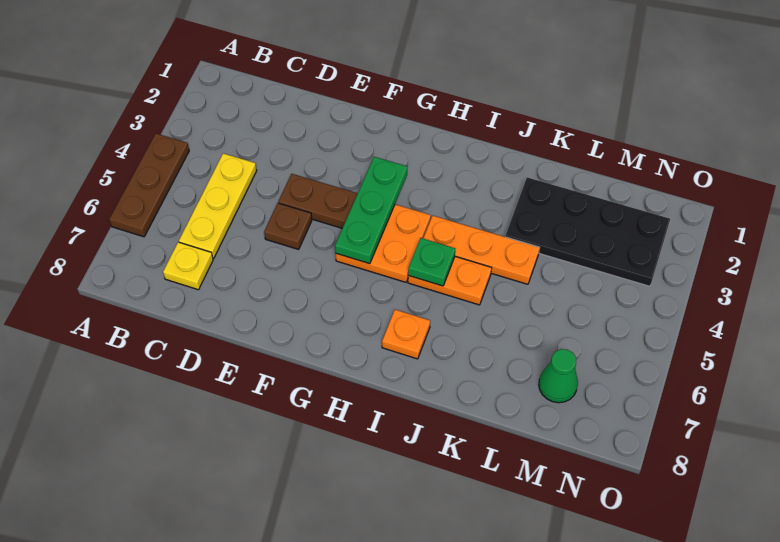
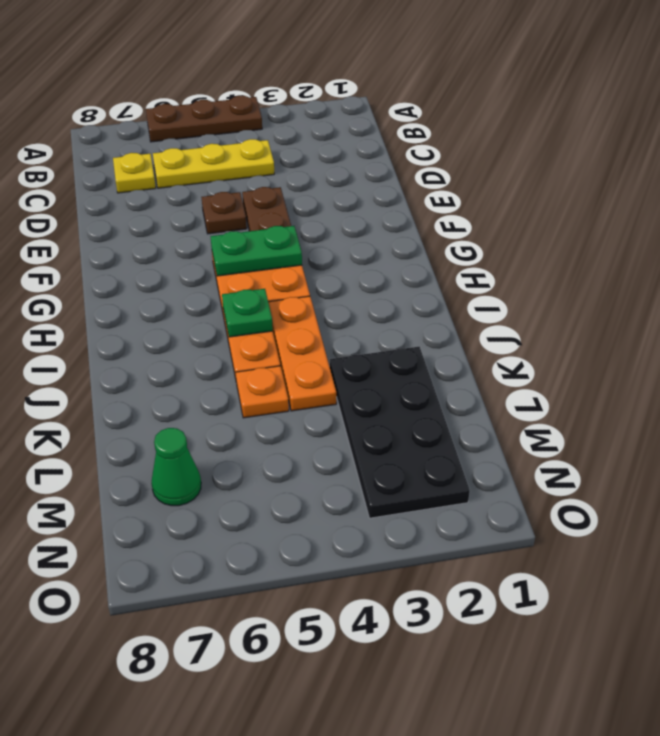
green 1x3 plate [335,157,407,264] -> green 1x2 plate [211,226,302,276]
orange 1x1 plate [382,310,430,359] -> orange 1x1 plate moved to [236,366,289,418]

